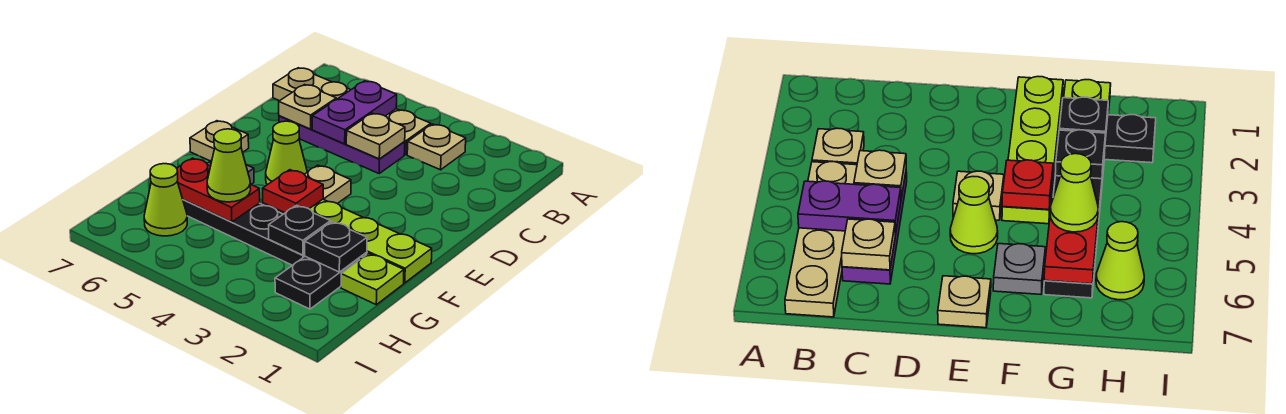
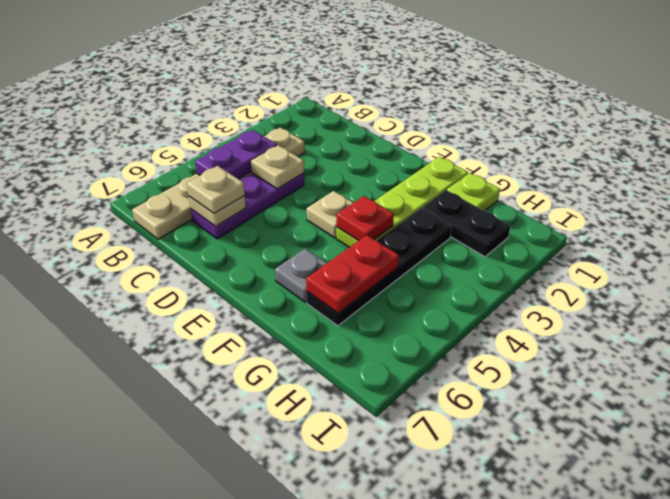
purple 1x2 plate [312,81,397,144] -> purple 1x2 plate turned to [195,130,277,179]
lime 1x1 cone [266,121,307,185] -> none
tan 1x1 plate [190,121,249,161] -> tan 1x1 plate moved to [187,166,245,213]
black 1x1 plate [305,222,367,272] -> none
black 1x1 plate [269,205,330,255] -> none
lime 1x1 cone [207,129,251,202] -> none
lime 1x1 cone [144,164,187,236] -> none

